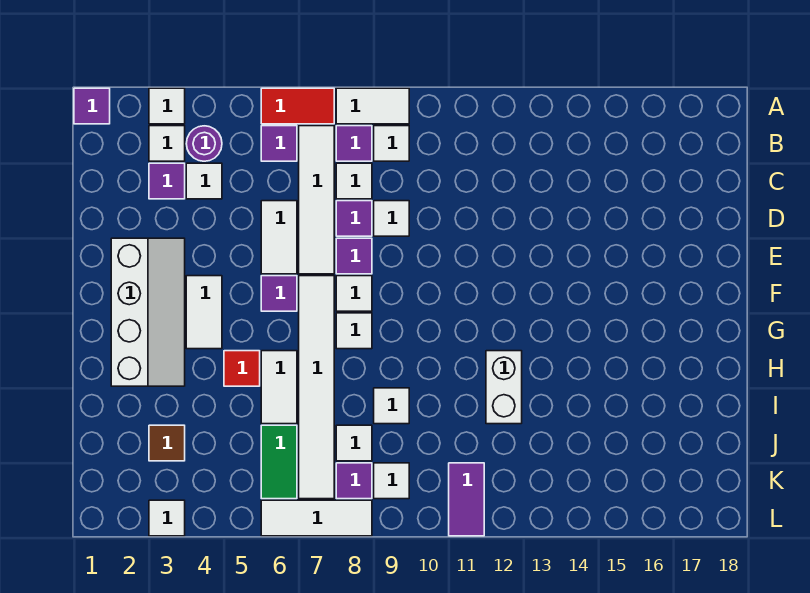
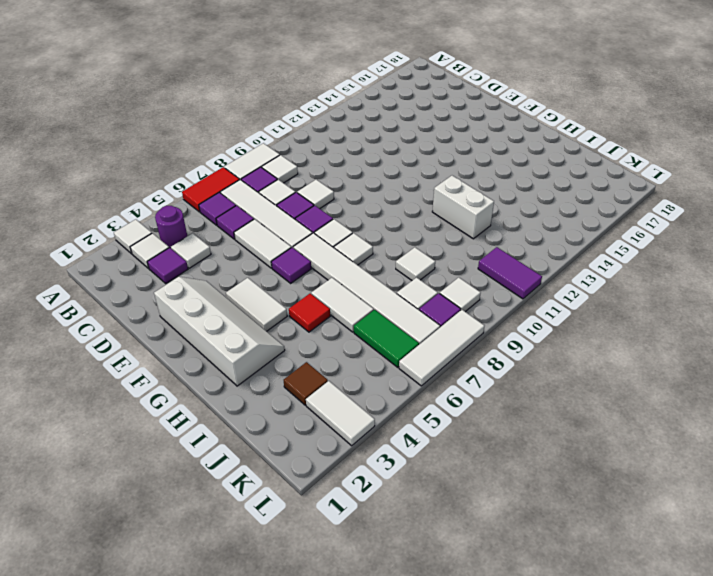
purple 1x1 tile [74,88,110,124] -> purple 1x1 tile moved to [216,206,254,239]
white 1x1 tile [149,500,185,536] -> white 1x2 tile [306,381,375,446]

